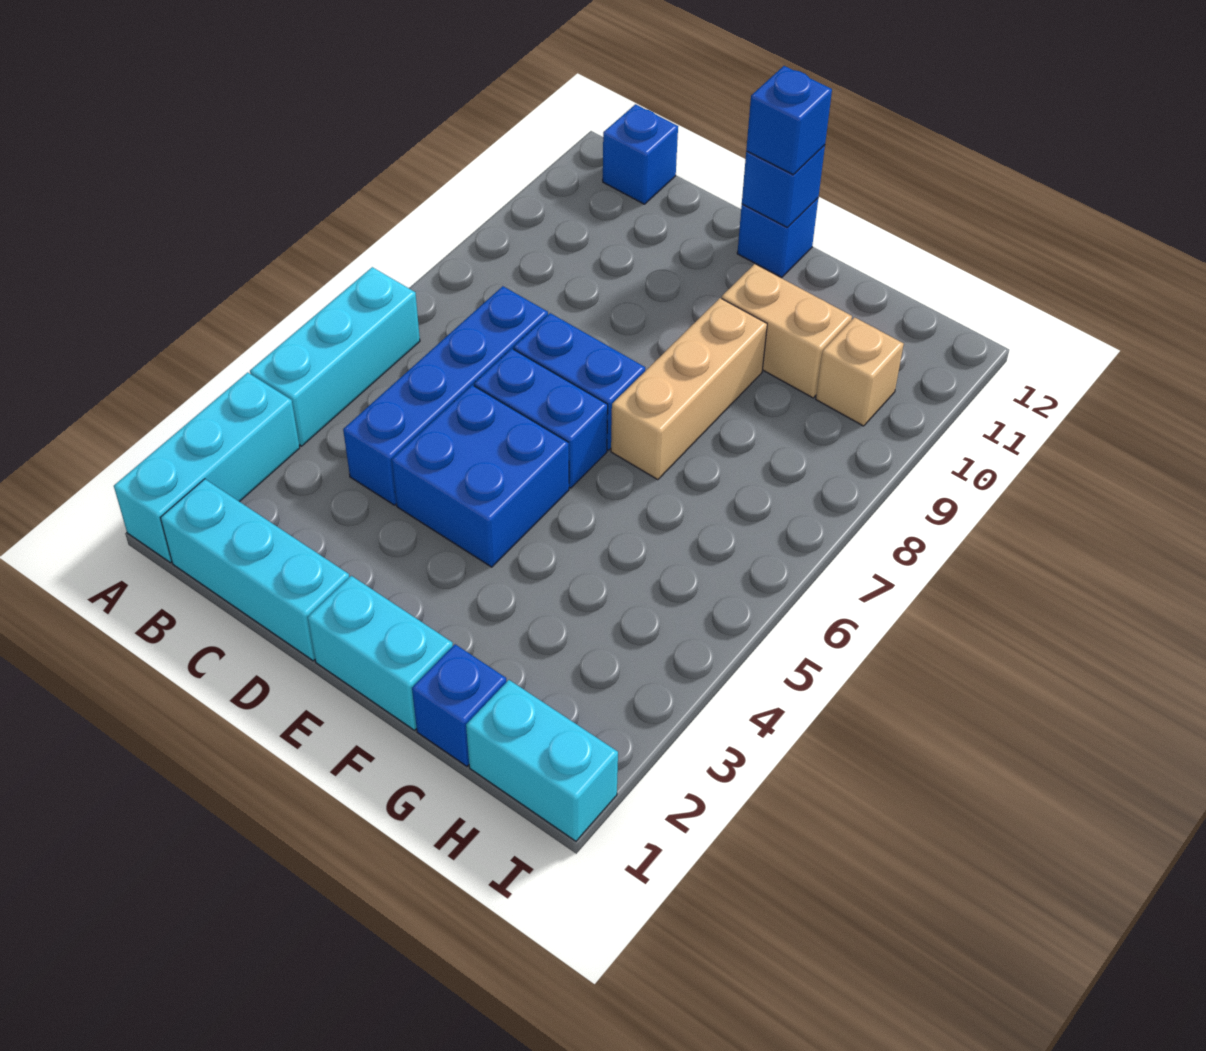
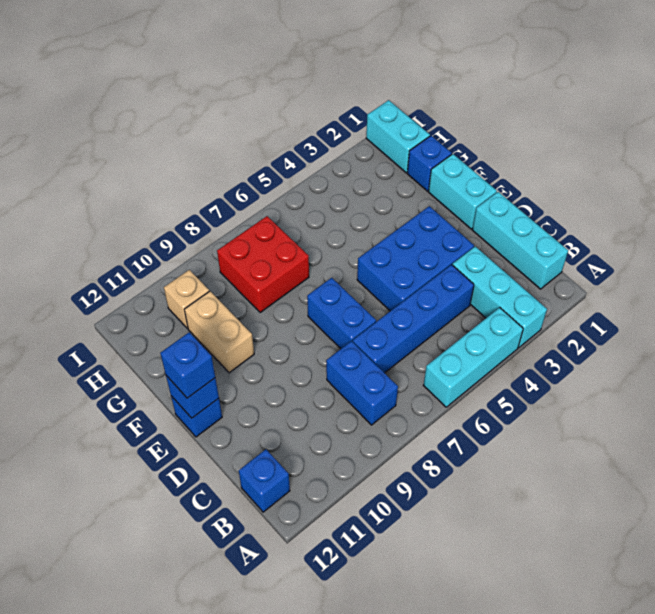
cyan 1x3 brick [114,373,300,563] -> cyan 1x3 brick turned to [453,246,547,348]
blue 2x2 brick [392,385,569,567] -> blue 2x3 brick [357,206,474,311]
blue 1x2 brick [474,349,608,488] -> blue 1x2 brick moved to [326,341,398,425]
tan 1x3 brick [611,298,767,480] -> none
none -> red 2x2 brick [217,216,309,313]

